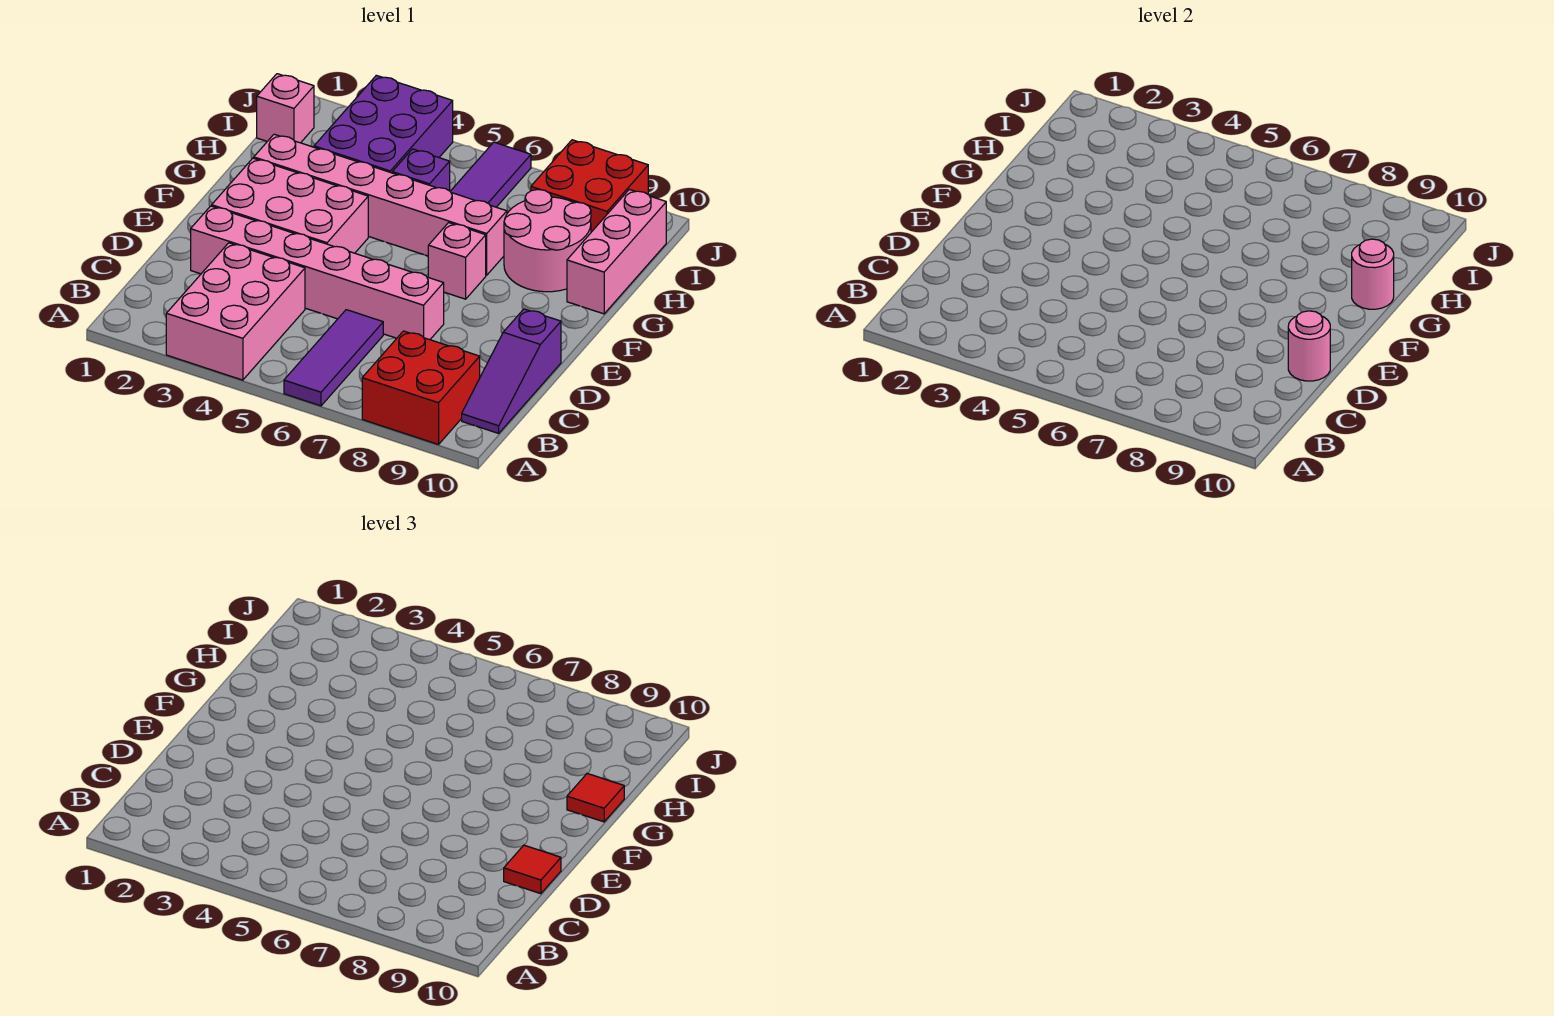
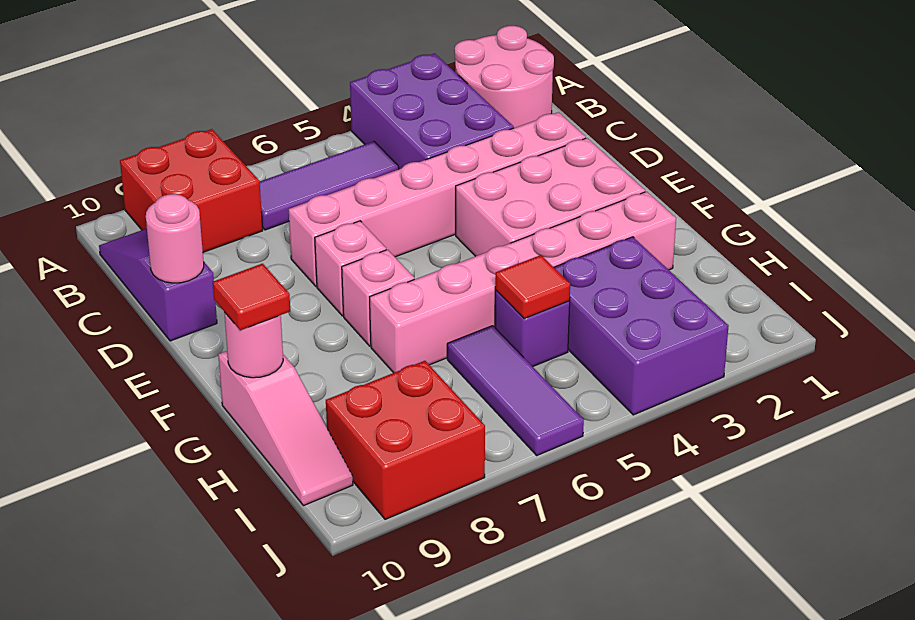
pink 2x3 brick [166,243,305,380] -> purple 2x3 brick [350,53,514,169]
purple 1x3 tile [284,310,383,406] -> purple 1x3 tile turned to [260,141,399,230]
red 1x1 tile [504,845,561,894] -> red 1x1 tile moved to [495,255,570,318]
pink 2x2 round brick [504,190,591,292] -> pink 2x2 round brick moved to [455,26,554,128]
pink 1x3 brick [567,189,666,314] -> pink 1x3 slope [218,351,353,506]
pink 1x1 brick [257,74,314,143] -> pink 1x1 brick moved to [315,221,386,316]

